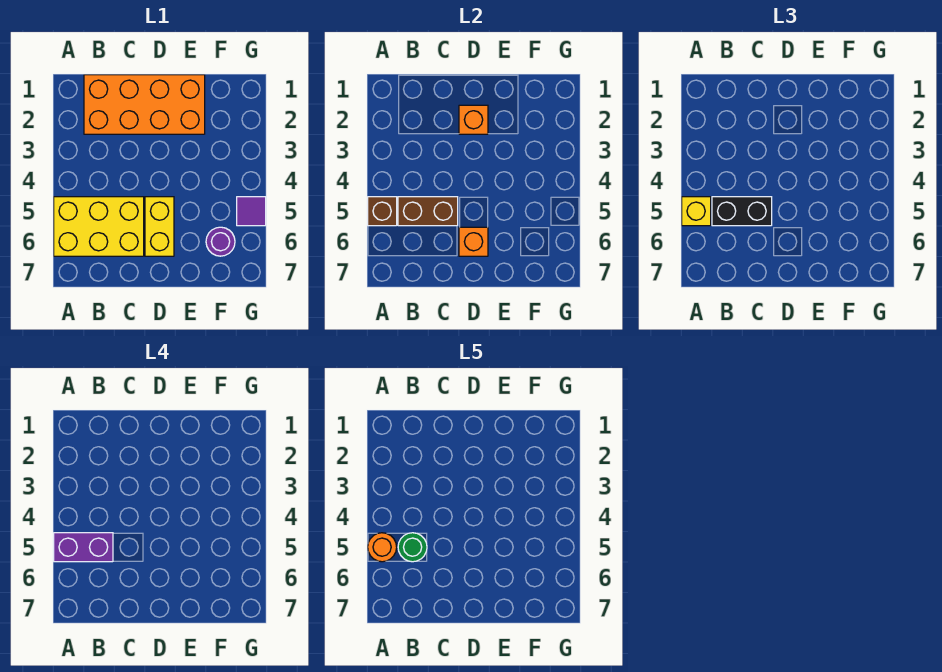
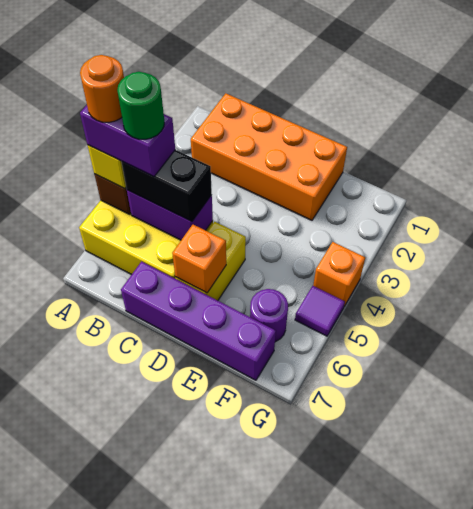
brown 1x2 brick [398,197,458,226] -> purple 1x2 brick [127,190,213,240]
none -> purple 1x4 brick [121,262,276,380]
orange 1x1 brick [459,105,488,134] -> orange 1x1 brick moved to [313,242,365,306]

